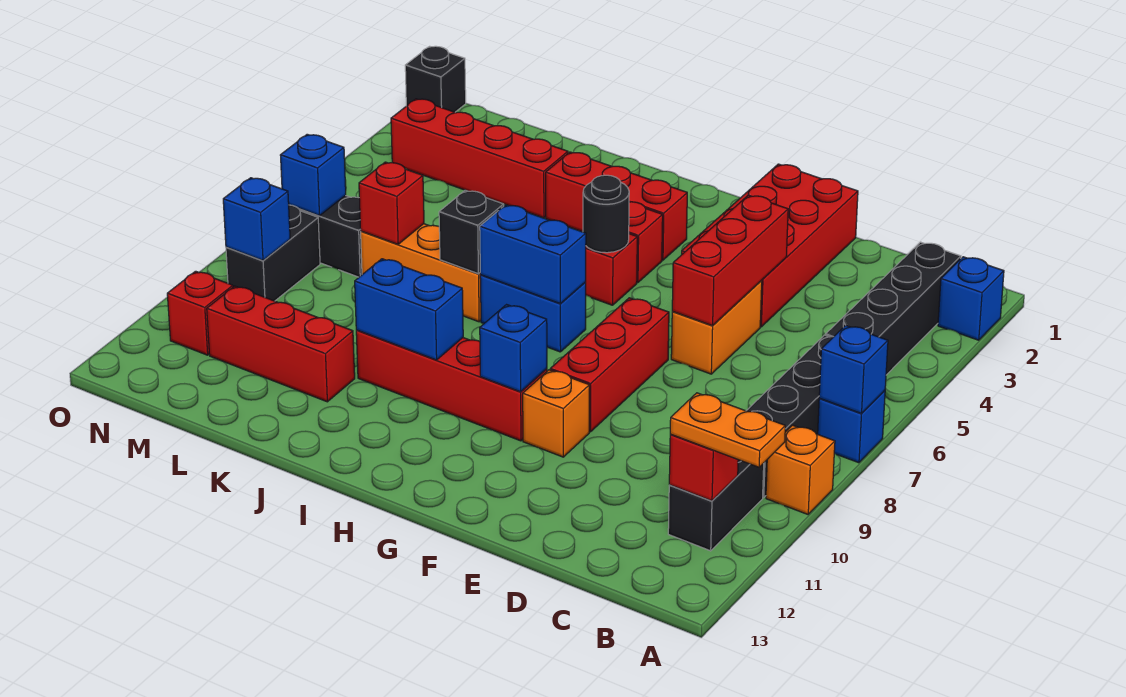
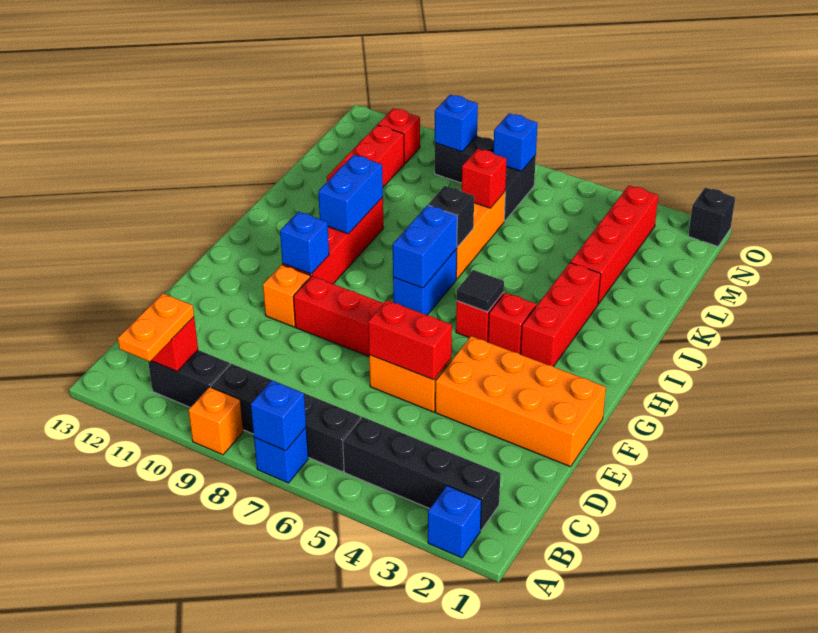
red 2x4 brick [682,164,858,327] -> orange 2x4 brick [435,336,606,467]
red 1x3 brick [672,195,788,326] -> red 1x2 brick [368,300,452,380]
black 1x1 round brick [583,175,629,253] -> black 1x1 tile [457,270,504,312]

